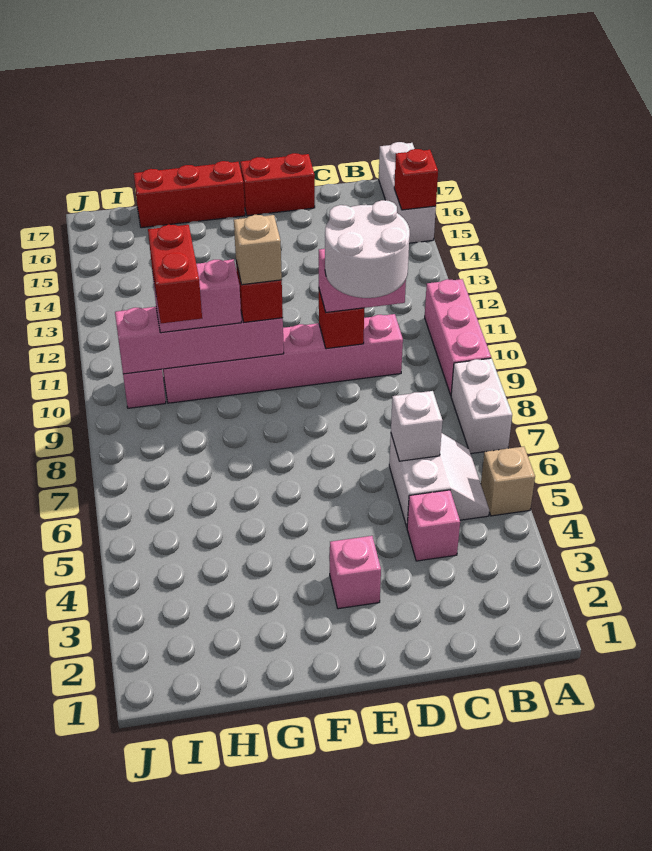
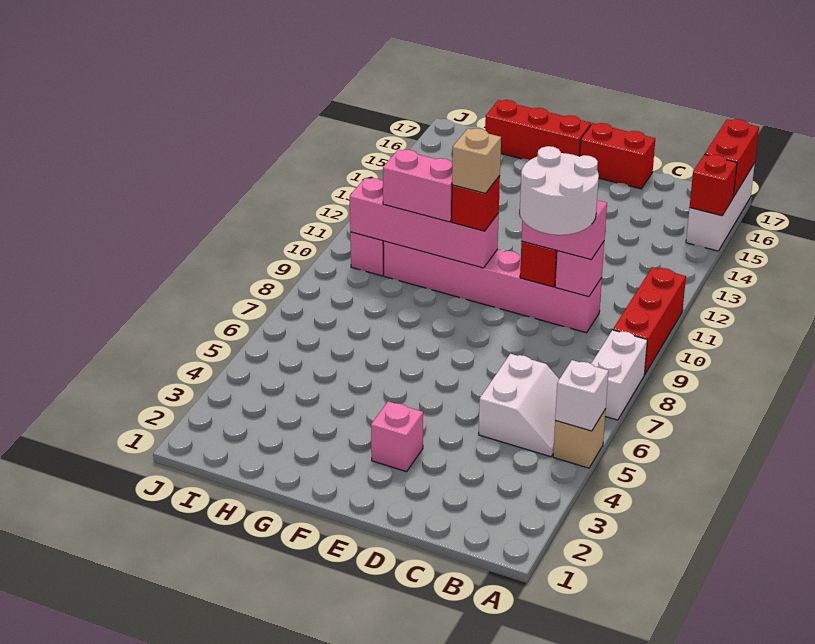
pink 1x3 brick [425,279,491,395] -> red 1x3 brick [613,267,686,375]
pink 1x1 brick [407,490,460,561] -> pink 1x1 brick moved to [555,242,604,297]
white 1x1 brick [391,391,443,461] -> white 1x1 brick moved to [555,360,609,431]
red 1x2 brick [148,224,202,323] -> red 1x2 brick moved to [705,119,759,197]

